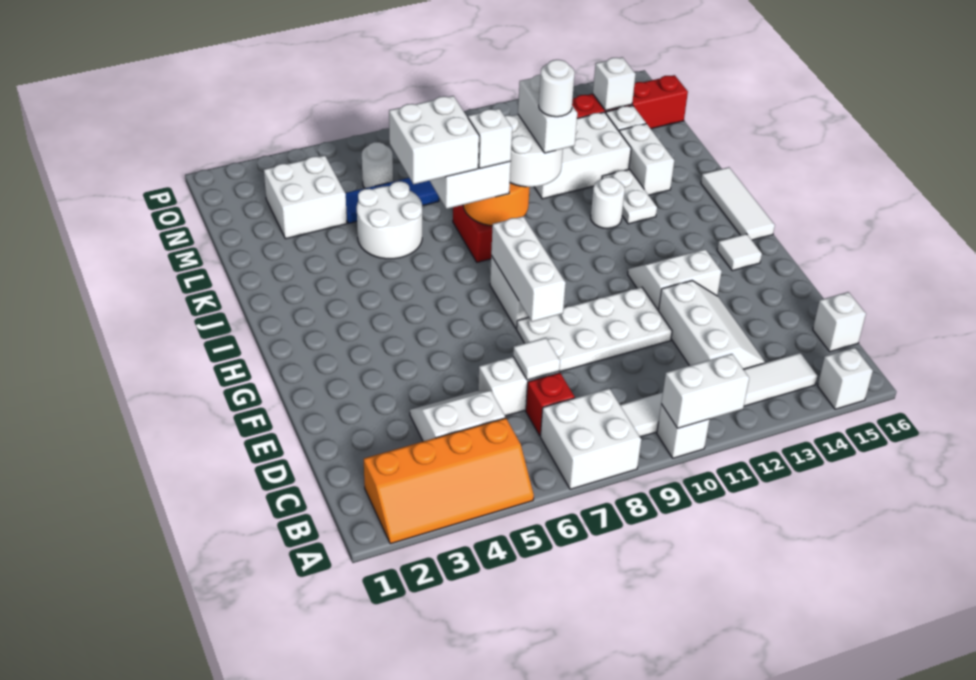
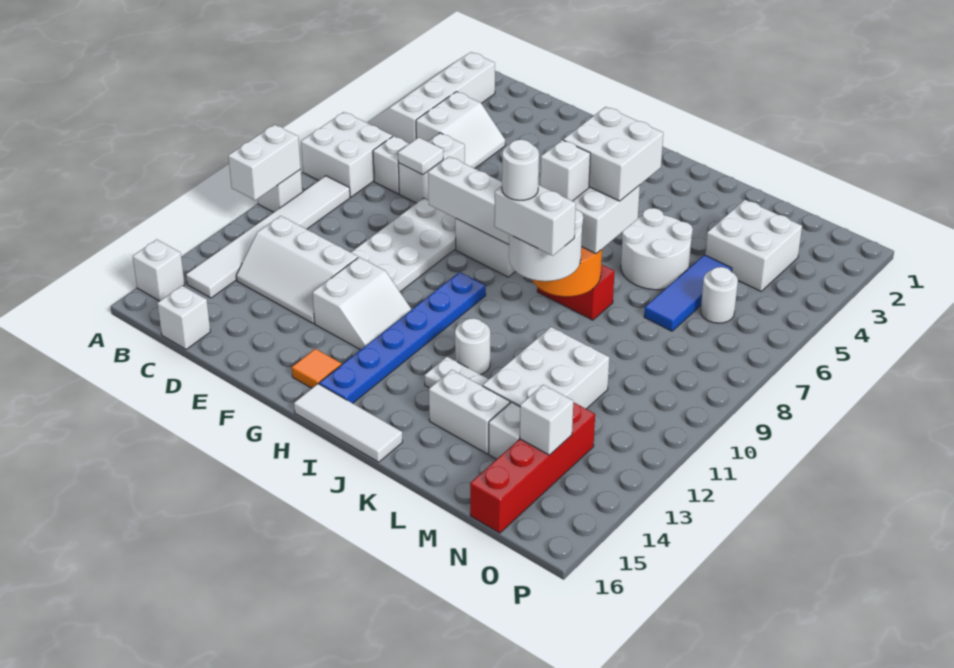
orange 2x4 slope [364,418,534,544] -> white 2x4 slope [368,52,495,144]
red 1x1 brick [526,373,575,436] -> white 1x1 brick [373,136,409,194]
white 1x1 tile [717,234,762,271] -> orange 1x1 tile [292,349,342,388]
none -> blue 1x6 plate [319,272,486,403]

